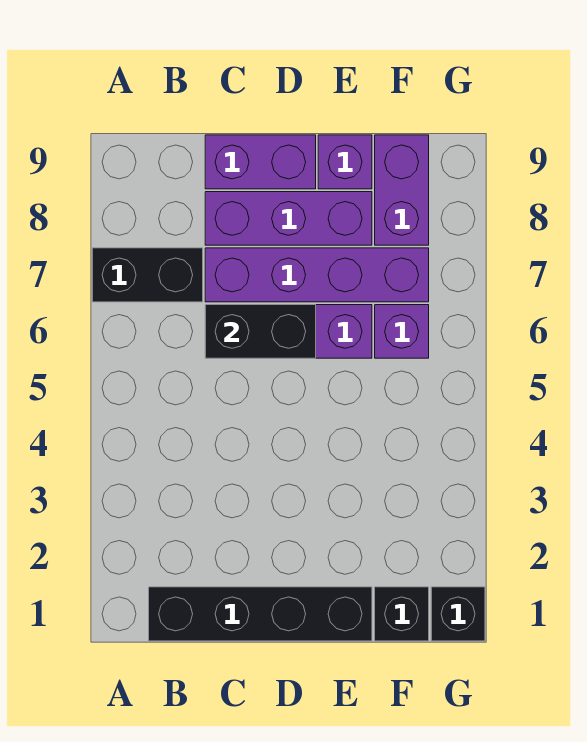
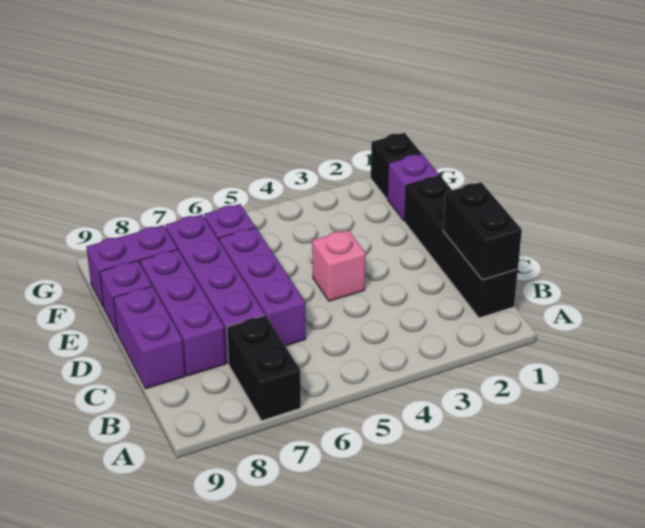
black 1x2 brick [205,305,316,358] -> black 1x2 brick moved to [443,182,522,280]
none -> pink 1x1 brick [312,230,365,301]
black 1x1 brick [375,587,429,641] -> purple 1x1 brick [387,154,439,221]

